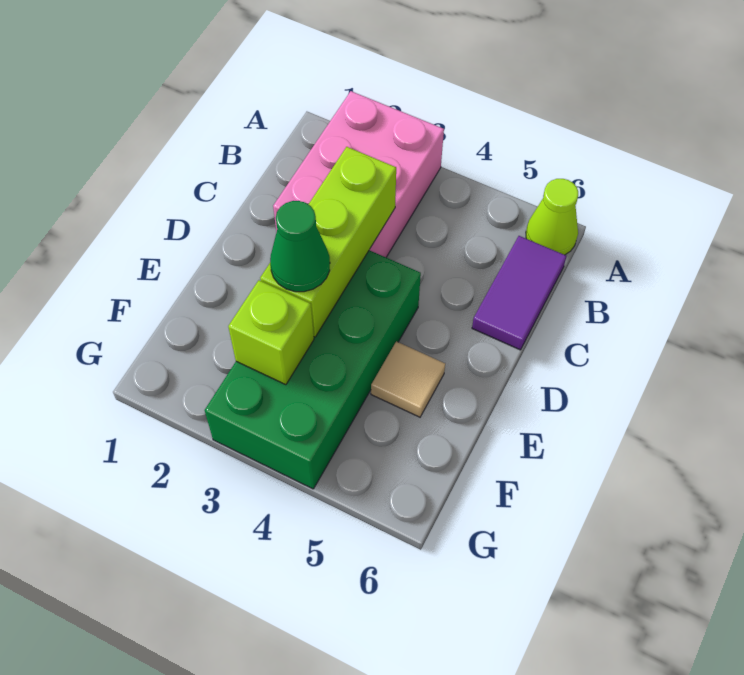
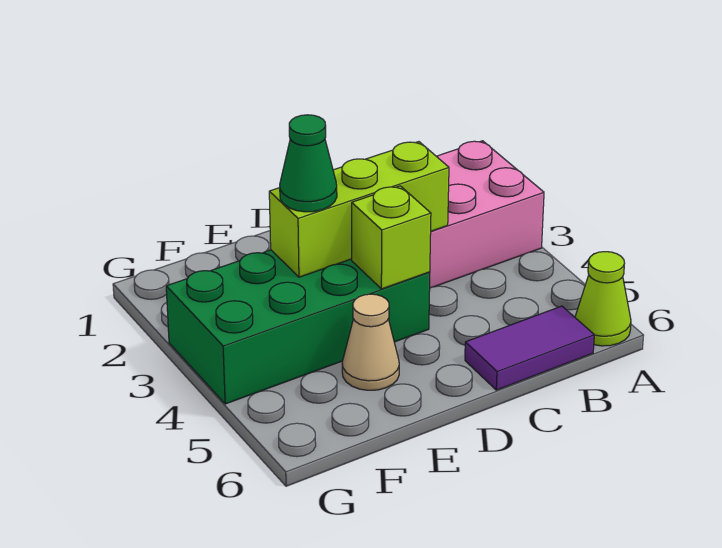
tan 1x1 tile [371,341,445,417] -> tan 1x1 cone [342,294,399,390]
lime 1x1 brick [228,280,314,385] -> lime 1x1 brick moved to [352,186,431,289]

